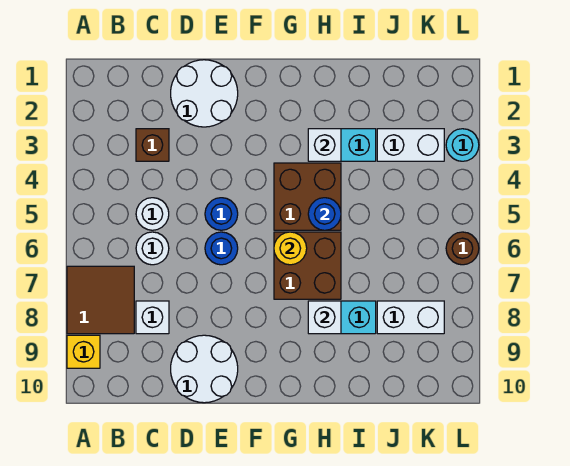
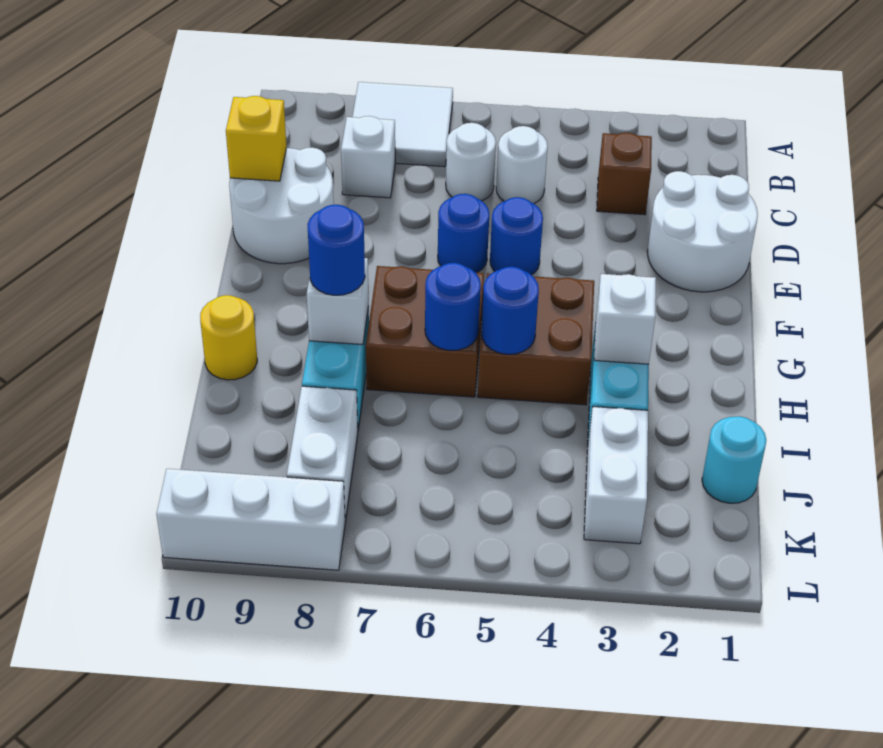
brown 2x2 tile [67,266,134,334] -> white 2x2 tile [352,82,453,167]
yellow 1x1 brick [67,335,100,368] -> yellow 1x1 brick moved to [226,96,286,181]
yellow 1x1 round brick [274,232,307,265] -> yellow 1x1 round brick moved to [200,295,257,380]
none -> blue 1x1 round brick [425,263,481,350]
none -> blue 1x1 round brick [307,205,365,295]
cyan 1x1 round brick [446,129,479,161] -> cyan 1x1 round brick moved to [702,416,766,503]
brown 1x1 round brick [446,232,479,265] -> none
none -> white 1x3 brick [156,469,345,570]

